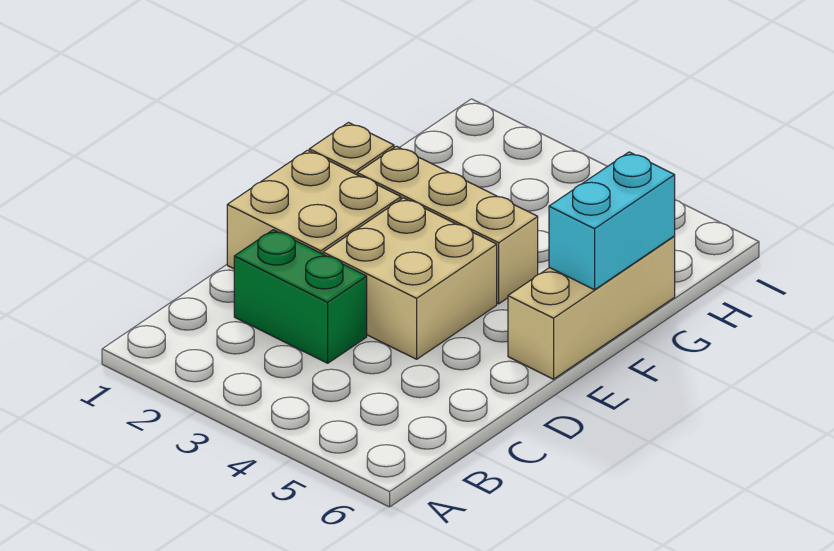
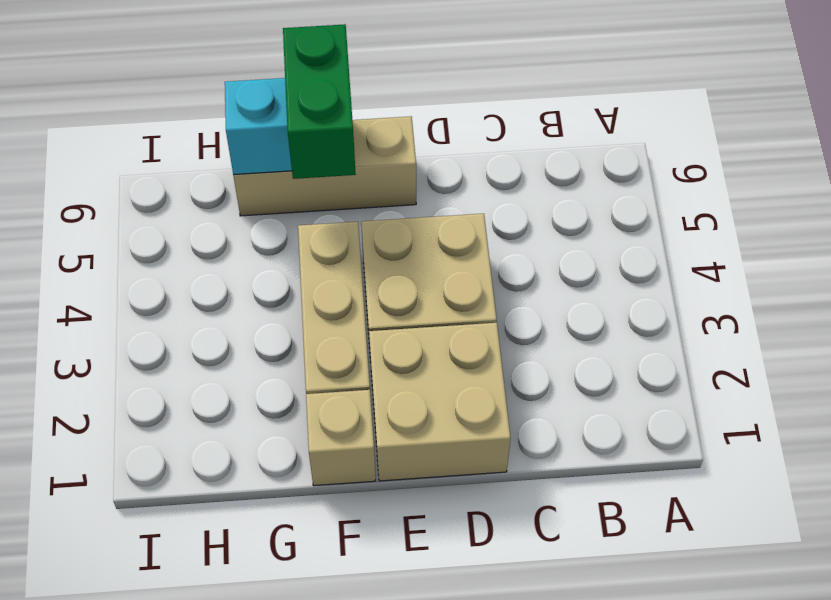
green 1x2 brick [234,230,367,363] -> green 1x2 brick moved to [283,24,356,179]

